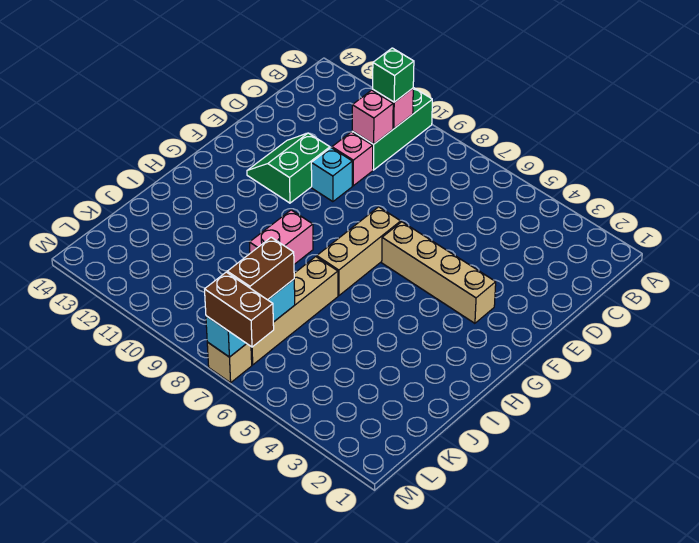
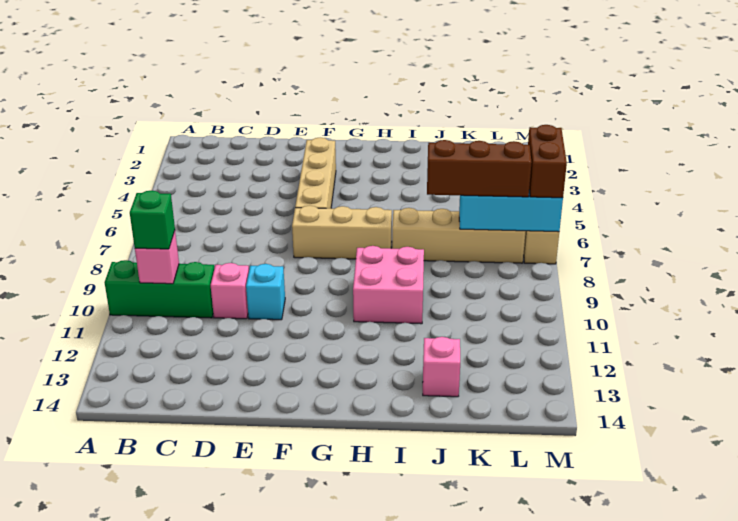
pink 1x1 brick [352,90,393,144] -> pink 1x1 brick moved to [423,337,460,397]
green 2x2 slope [247,133,330,203] -> none
pink 1x2 brick [249,210,313,264] -> pink 2x2 brick [353,246,424,324]
brown 1x2 brick [227,237,294,300] -> brown 1x3 brick [427,140,532,197]

